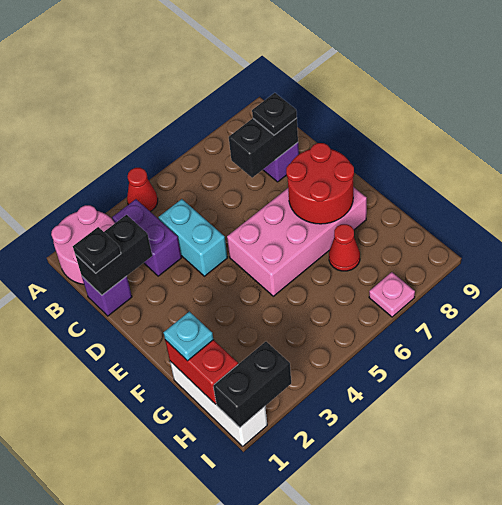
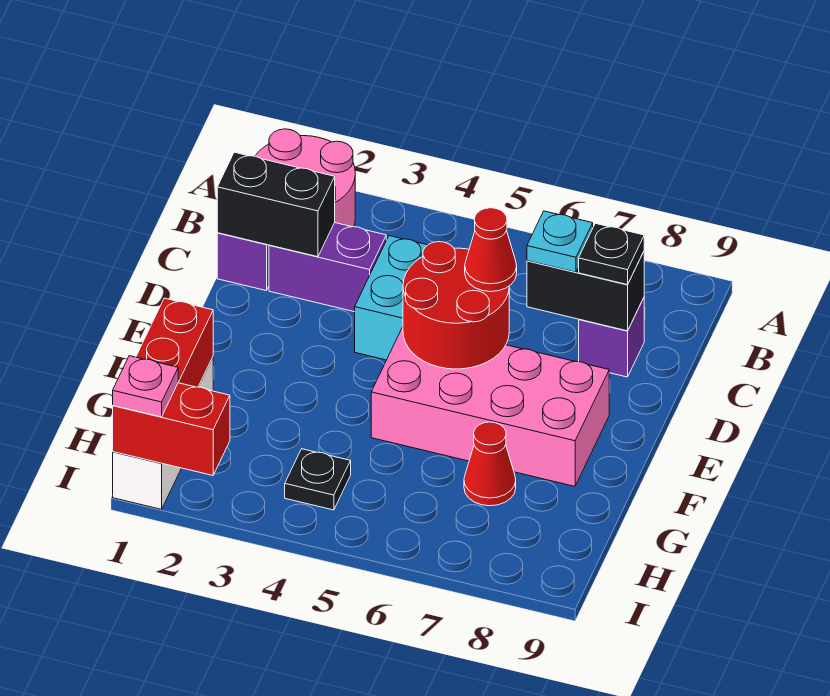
red 1x1 cone [127,168,158,212] -> red 1x1 cone moved to [465,208,517,292]
purple 1x2 brick [112,199,182,276] -> purple 1x2 brick turned to [269,223,386,312]
black 1x1 plate [73,227,121,273] -> black 1x1 plate moved to [285,449,351,510]
red 2x2 round brick [286,143,354,224] -> red 2x2 round brick moved to [403,242,509,369]
cyan 1x1 plate [164,312,213,361] -> cyan 1x1 plate moved to [527,211,593,272]
black 1x2 brick [213,342,291,427] -> red 1x2 brick [113,383,230,475]
pink 1x1 plate [369,272,415,317] -> pink 1x1 plate moved to [113,356,178,417]

